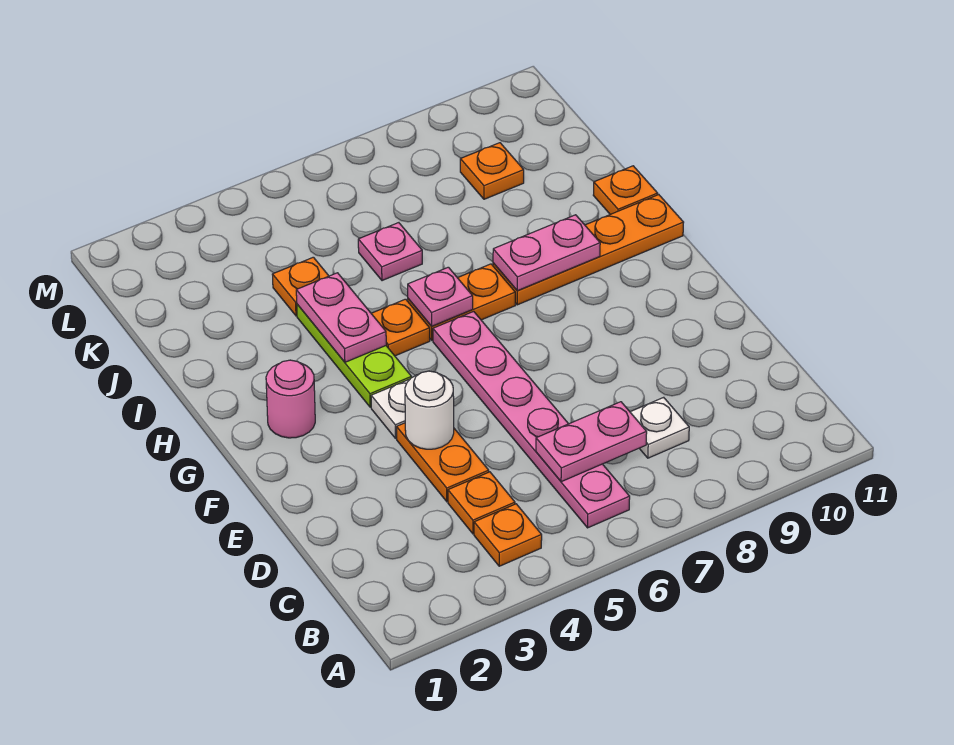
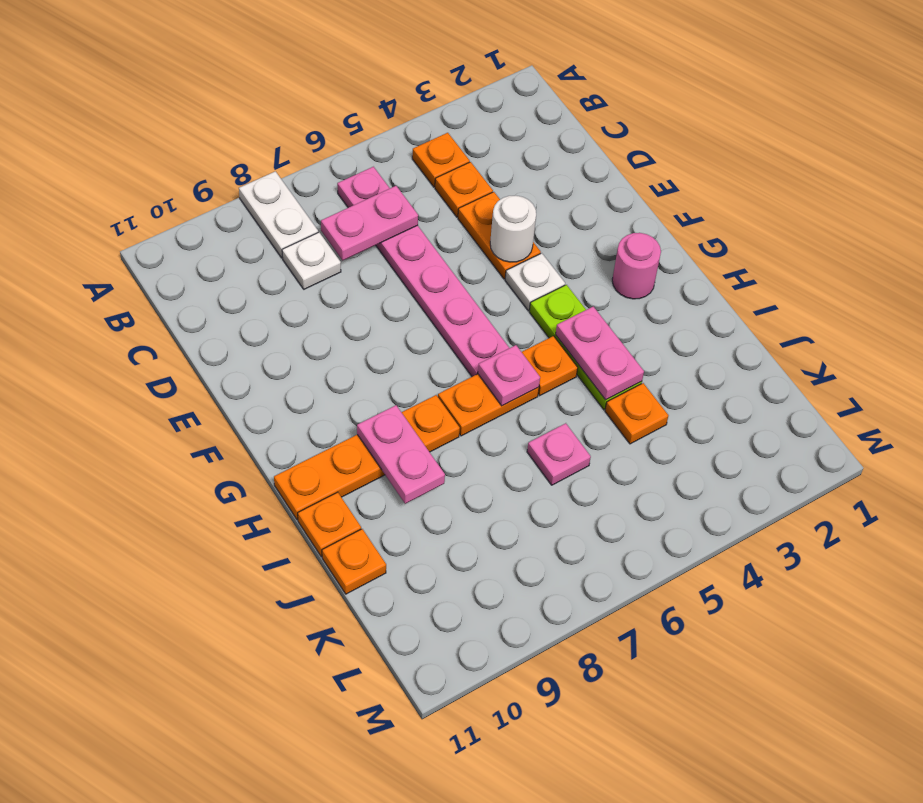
none -> white 1x2 plate [239,171,318,258]
pink 1x2 plate [493,215,600,291] -> pink 1x2 plate turned to [357,405,445,504]
orange 1x1 plate [460,143,524,199] -> orange 1x1 plate moved to [322,529,386,594]

